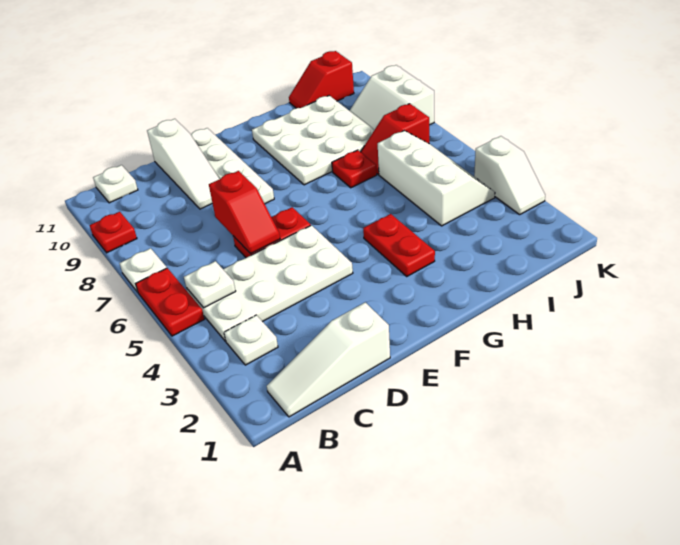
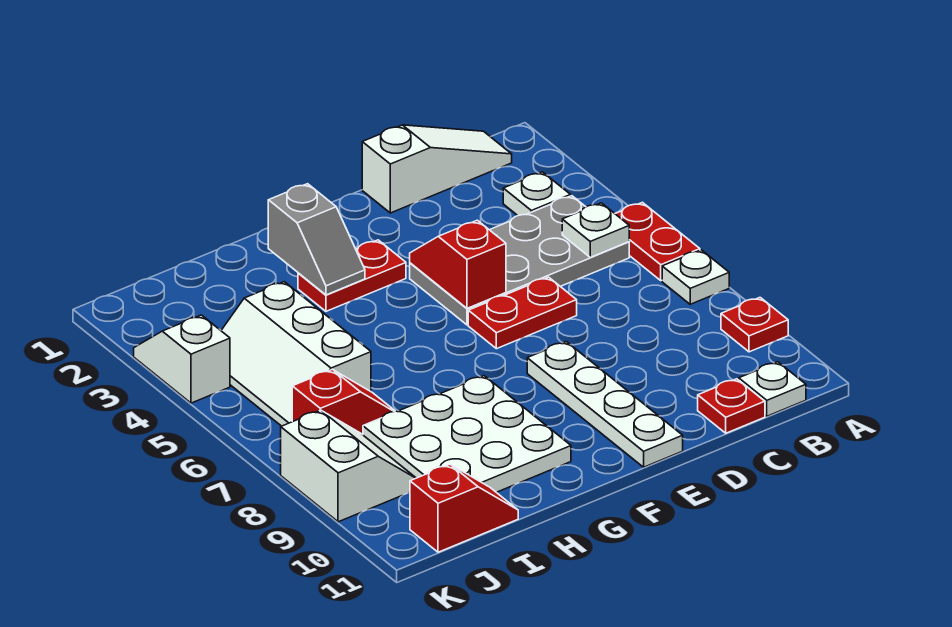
white 2x4 plate [187,225,353,341] -> grey 2x4 plate [410,196,629,325]
red 1x2 slope [209,171,280,254] -> red 1x2 slope moved to [410,220,506,308]
white 1x3 slope [147,119,219,209] -> none
none -> grey 1x2 slope [268,184,365,295]
red 1x2 plate [363,214,435,276] -> red 1x2 plate turned to [298,240,406,311]
red 1x1 plate [332,150,377,188] -> red 1x1 plate moved to [698,379,765,433]

